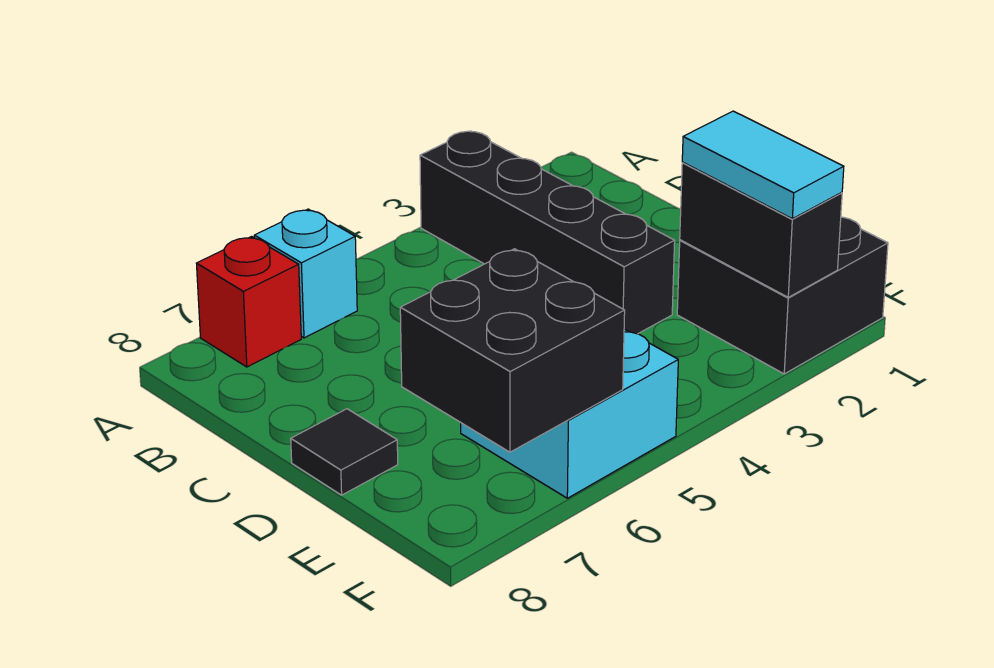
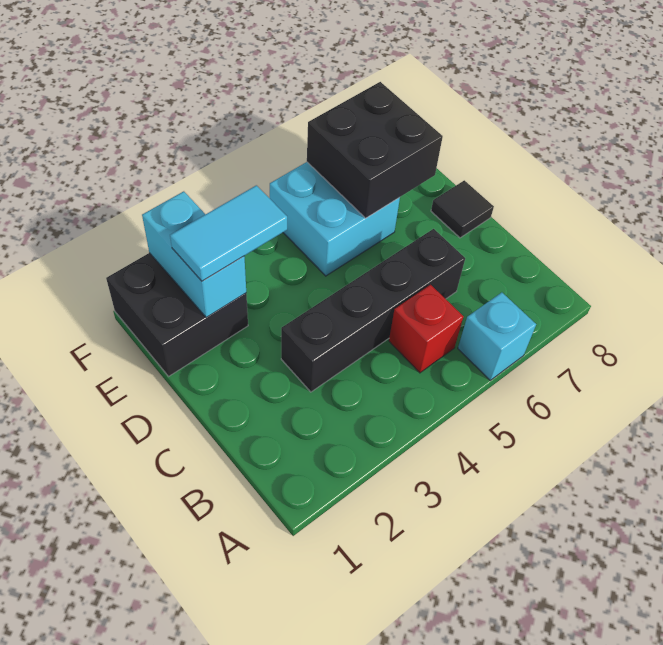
black 1x4 brick [420,131,675,334] -> black 1x4 brick turned to [281,229,465,392]
red 1x1 brick [196,237,301,367] -> red 1x1 brick moved to [389,285,463,373]
black 1x2 brick [680,163,842,297] -> cyan 1x2 brick [142,191,246,317]
cyan 1x2 tile [682,111,844,219] -> cyan 1x2 tile turned to [170,185,287,281]

